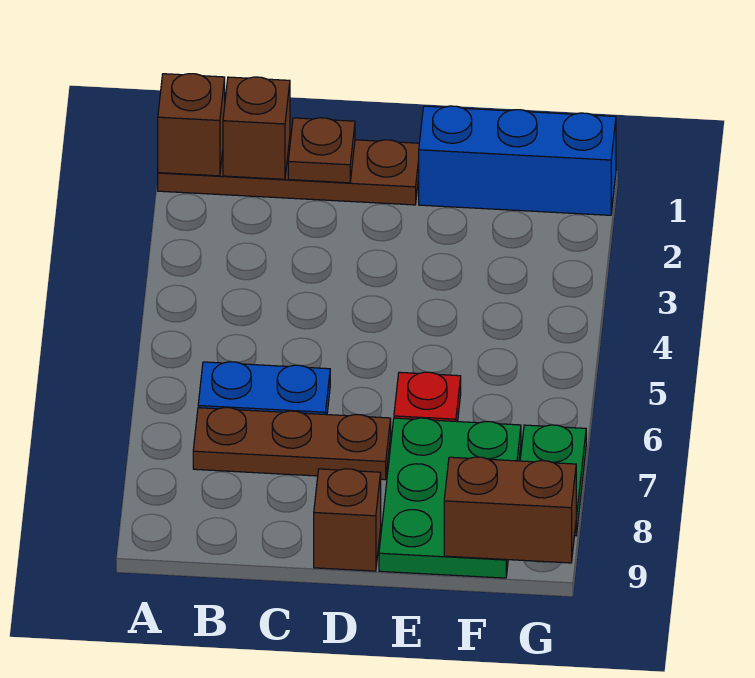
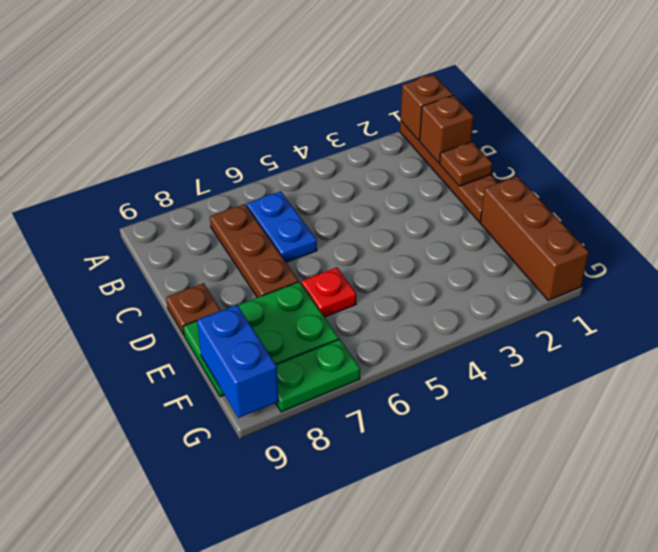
brown 1x1 brick [314,469,381,571] -> brown 1x1 plate [166,283,221,335]
blue 1x3 brick [419,106,616,215] -> brown 1x3 brick [480,176,589,301]
brown 1x2 brick [444,457,576,563] -> blue 1x2 brick [197,305,279,418]

